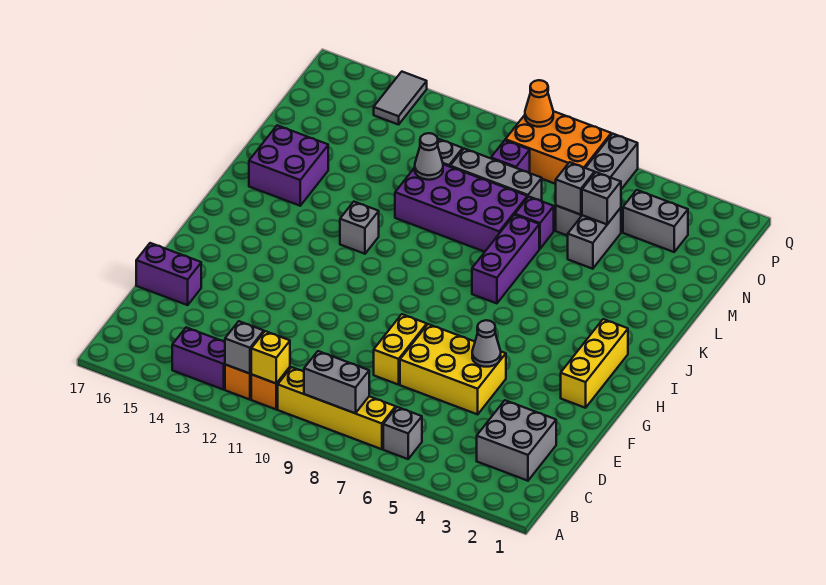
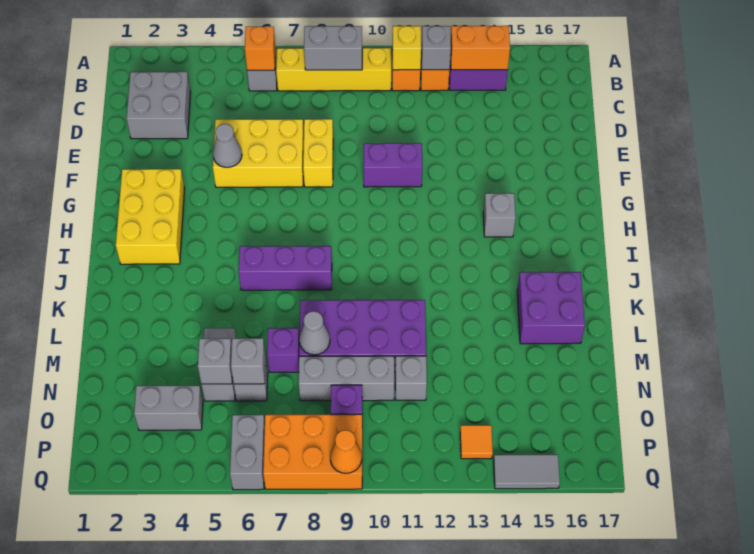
none -> orange 1x1 brick [245,27,275,70]
none -> orange 1x2 brick [450,26,510,70]
purple 1x2 brick [136,243,201,305] -> purple 1x2 brick moved to [364,143,422,187]
yellow 1x3 brick [561,319,628,408] -> yellow 2x3 brick [116,169,185,264]
purple 1x3 brick [472,215,539,303] -> purple 1x3 brick turned to [238,246,332,290]
grey 1x1 brick [340,202,379,254] -> grey 1x1 brick moved to [483,193,516,237]
grey 1x1 cone [415,133,443,180] -> grey 1x1 cone moved to [299,311,330,355]
none -> orange 1x1 tile [460,425,493,459]
grey 1x2 tile [374,72,427,125] -> grey 1x2 tile turned to [494,455,560,489]

